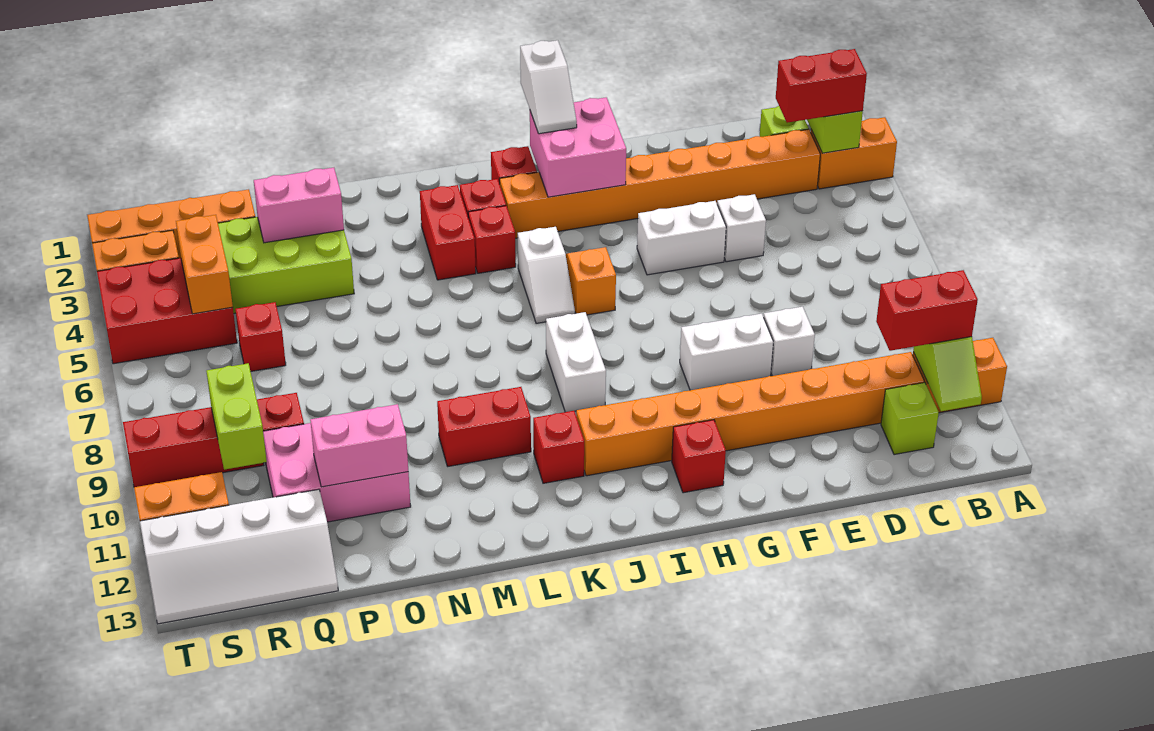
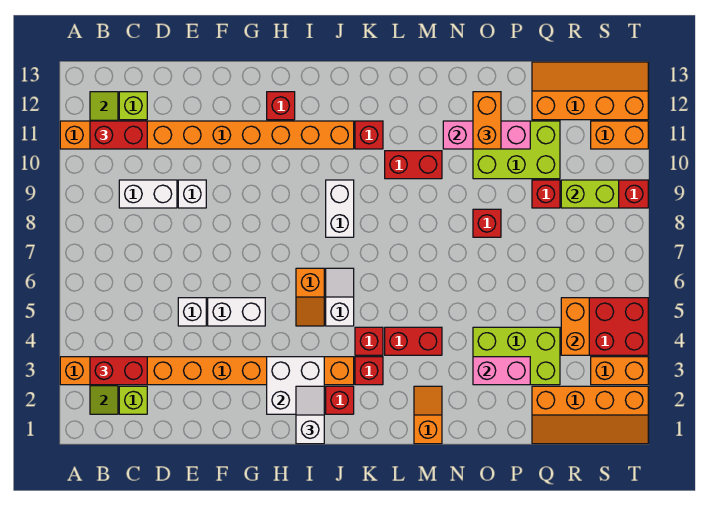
white 1x2 brick [680,314,773,390] -> white 1x2 brick moved to [119,180,177,208]
pink 2x2 brick [530,97,626,197] -> white 2x2 brick [267,357,324,414]
red 1x2 brick [420,185,476,280] -> red 1x2 brick turned to [385,327,442,355]
none -> orange 1x2 slope [414,386,442,444]
pink 2x3 brick [263,423,411,522] -> lime 2x3 brick [473,121,560,179]
pink 1x2 brick [310,404,408,487] -> pink 1x3 brick [443,121,530,149]
none -> orange 1x2 brick [473,92,501,149]
red 1x1 brick [235,302,286,371] -> red 1x1 brick moved to [473,209,501,237]
white 2x4 slope [140,489,338,624] -> orange 2x4 slope [532,62,648,120]
lime 1x2 brick [206,363,267,470] -> lime 1x2 brick turned to [561,180,619,208]

